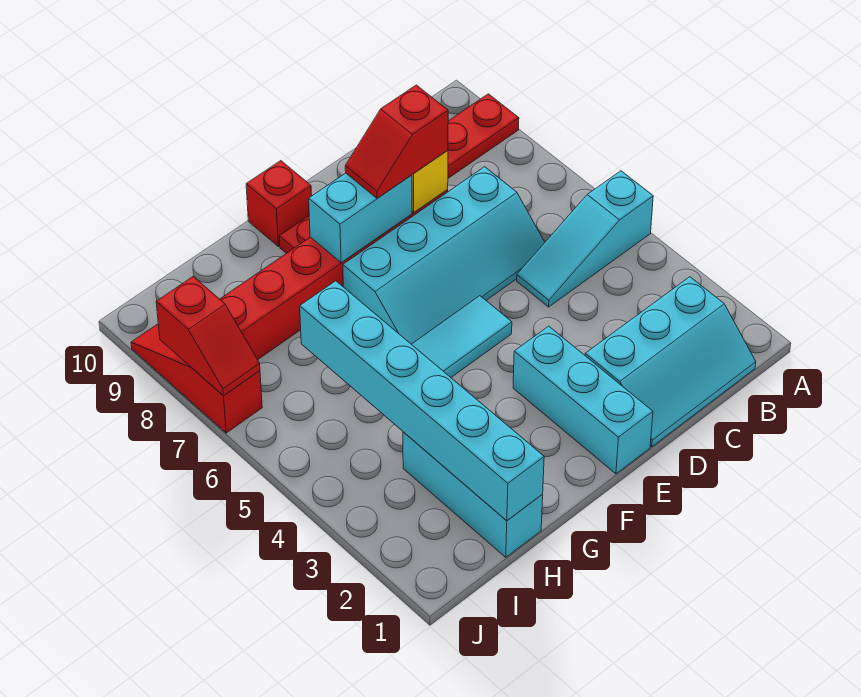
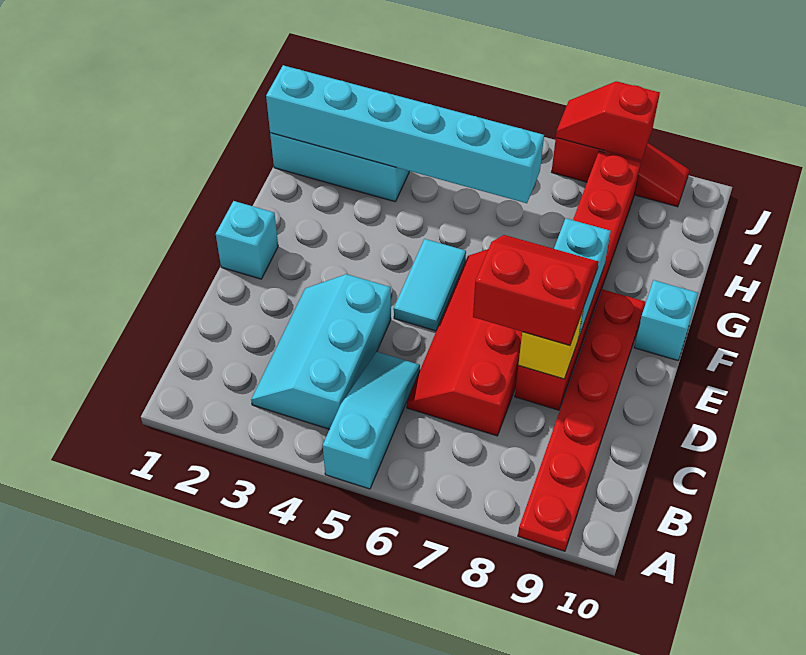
cyan 2x3 slope [585,277,756,447] -> cyan 2x3 slope moved to [251,274,391,429]
cyan 2x4 slope [343,167,545,344] -> red 2x4 slope [407,249,522,436]
red 1x2 slope [345,85,448,198] -> red 2x2 slope [473,235,599,346]
cyan 1x3 brick [513,326,653,474] -> cyan 1x1 brick [216,201,278,279]
red 1x1 brick [246,161,312,246] -> cyan 1x1 brick [634,280,698,360]

